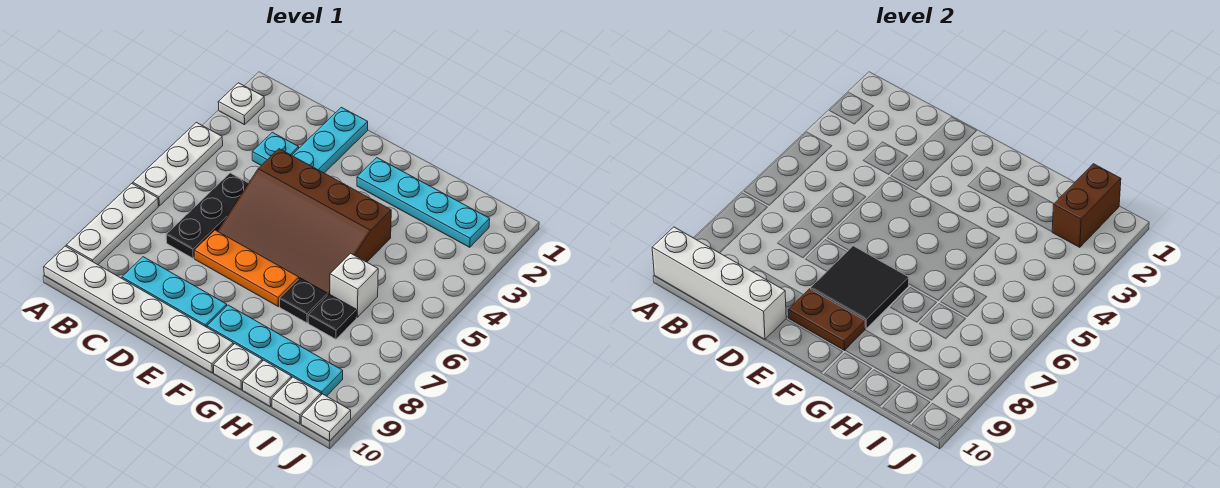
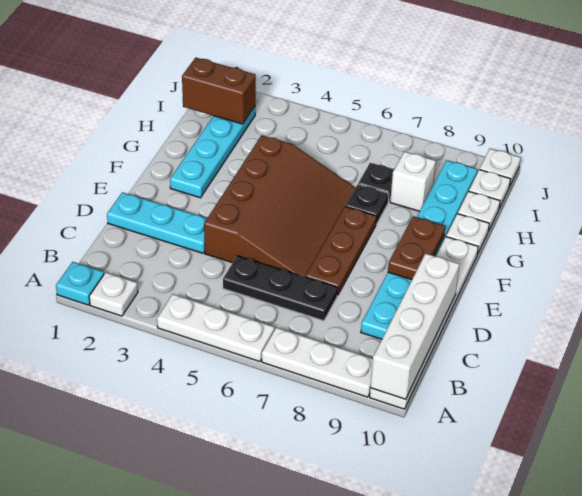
cyan 1x1 plate [252,132,299,165] -> cyan 1x1 plate moved to [56,262,104,305]
orange 1x3 plate [194,230,299,306] -> brown 1x3 plate [306,206,377,295]
black 2x2 tile [811,246,909,328] -> none
white 1x1 brick [330,253,378,317] -> white 1x1 brick moved to [390,152,436,211]

